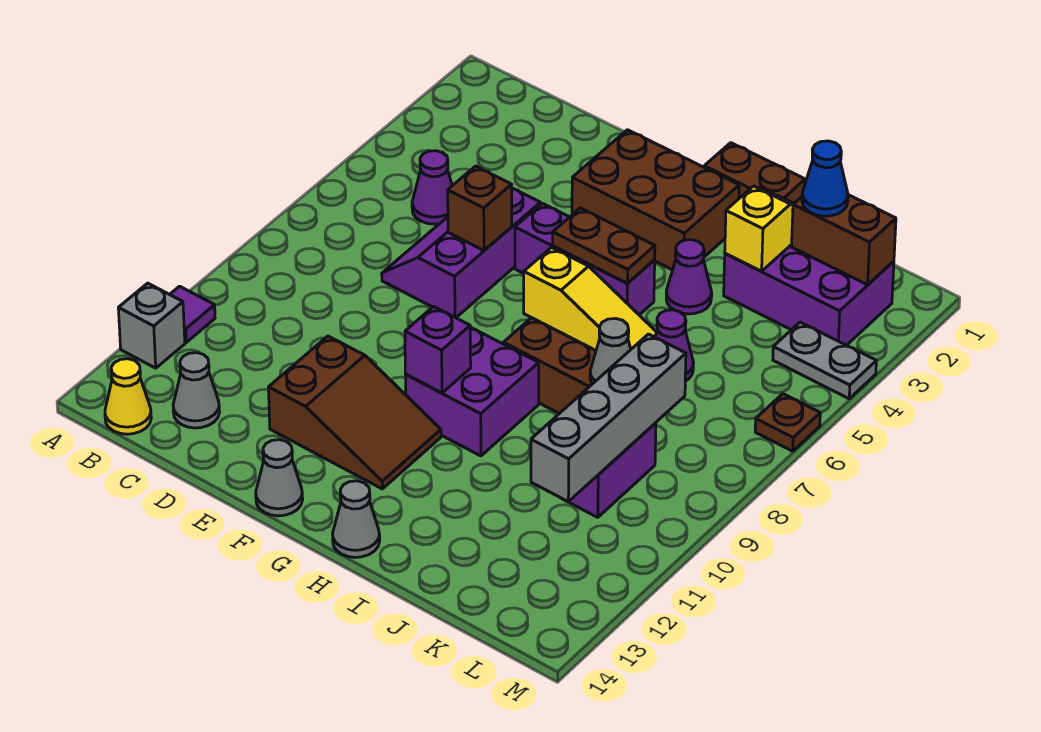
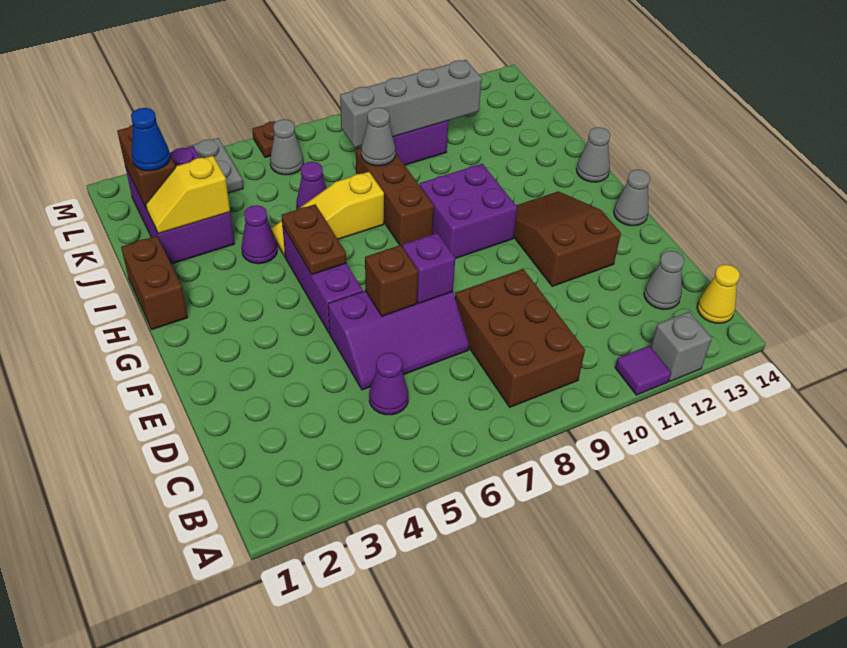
brown 2x3 brick [572,130,739,270] -> brown 2x3 brick moved to [455,269,585,407]
yellow 1x3 slope [524,248,656,351] -> yellow 1x3 slope turned to [271,172,384,256]
purple 1x1 brick [405,307,471,393] -> purple 1x1 brick moved to [402,233,455,303]
none -> grey 1x1 cone [270,119,303,175]

